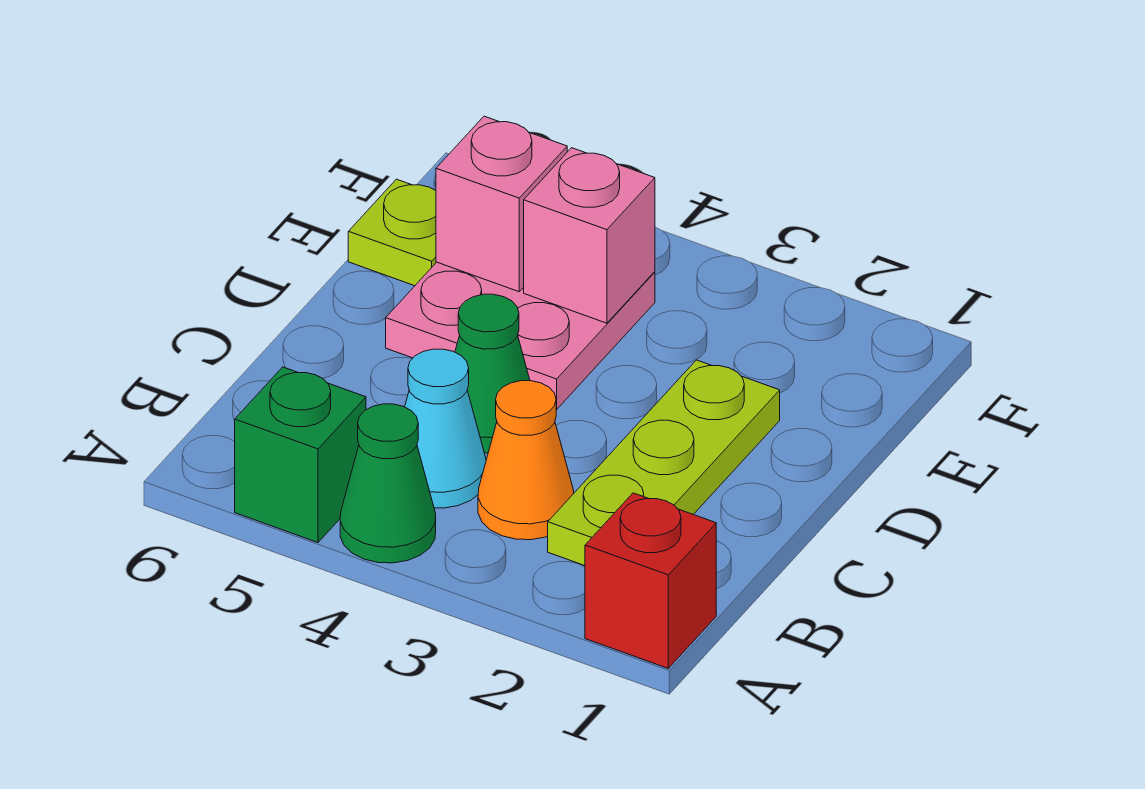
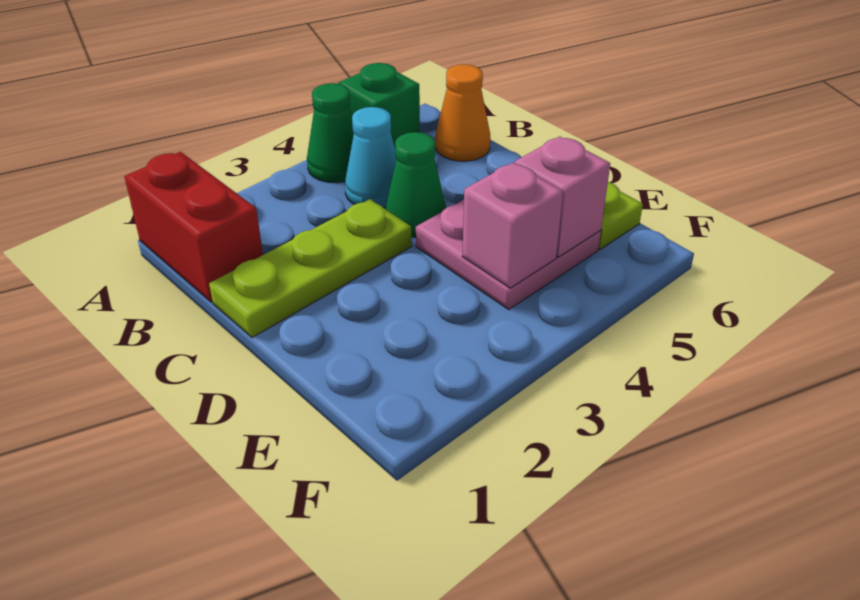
red 1x1 brick [585,493,716,668] -> red 1x2 brick [124,152,263,302]
lime 1x3 plate [548,360,780,566] -> lime 1x3 plate turned to [209,199,412,337]
orange 1x1 cone [478,381,574,540] -> orange 1x1 cone moved to [435,64,490,161]

